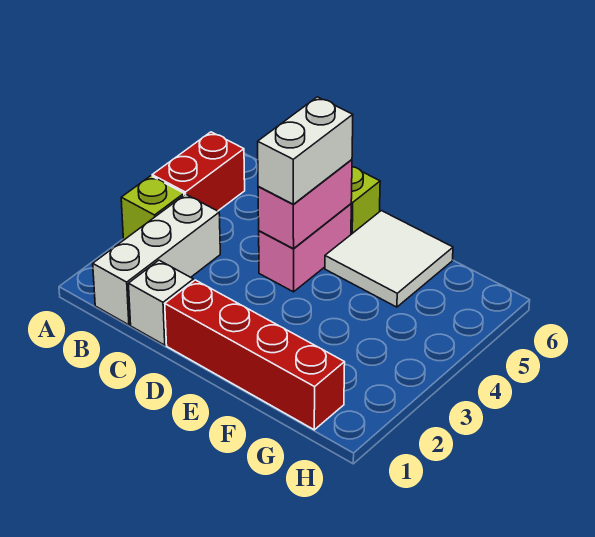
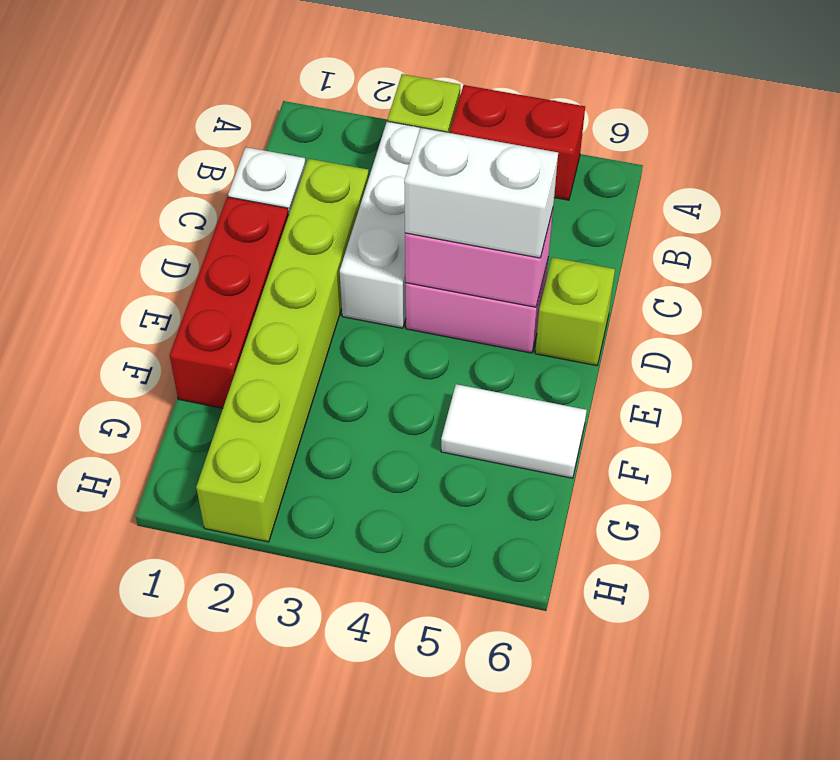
white 1x3 brick [93,194,220,325] -> white 1x3 brick turned to [340,121,444,328]
none -> lime 1x6 brick [196,159,369,542]
red 1x4 brick [165,280,345,430] -> red 1x3 brick [170,197,289,408]
white 2x2 tile [325,211,453,307] -> white 1x2 tile [441,384,587,478]

